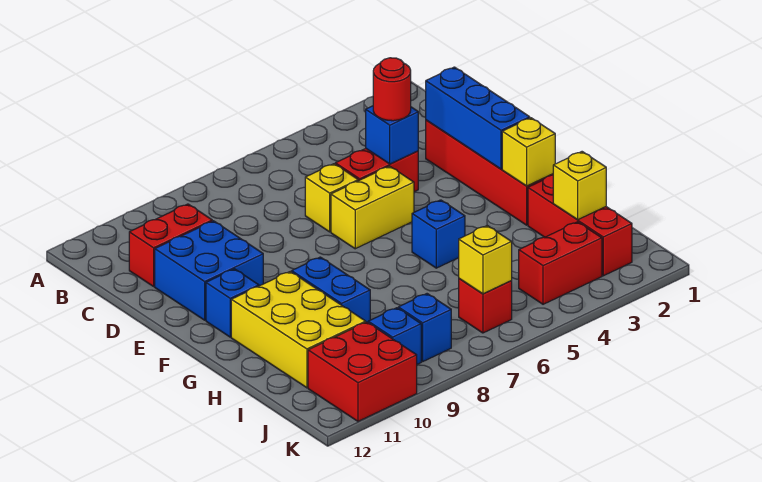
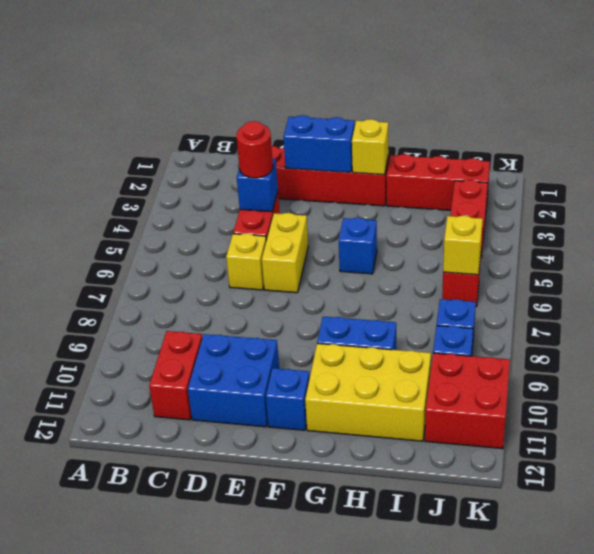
blue 1x3 brick [426,67,530,169] -> blue 1x2 brick [283,115,355,172]
yellow 1x1 brick [553,152,606,220] -> none

